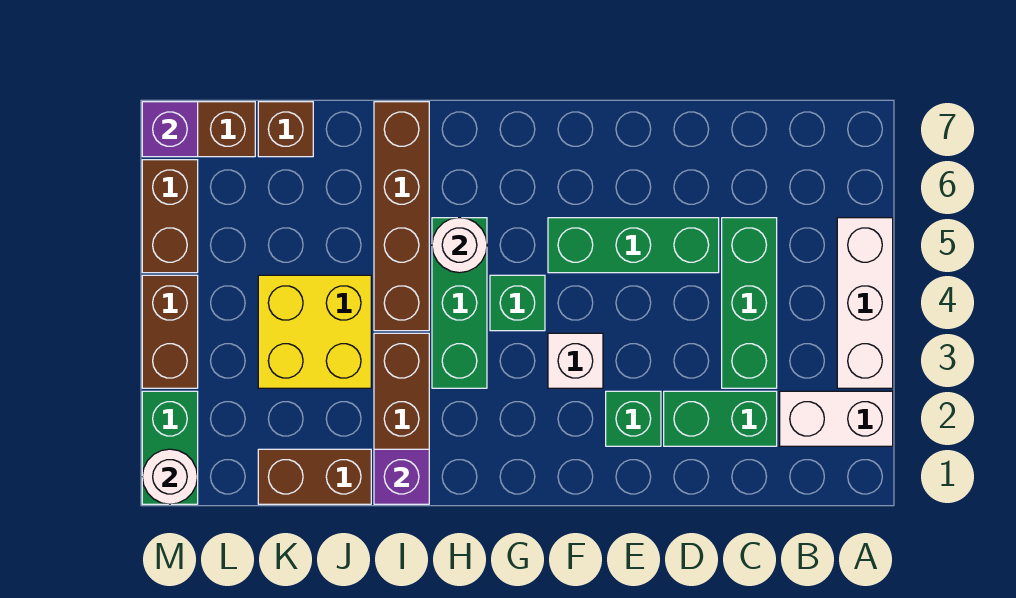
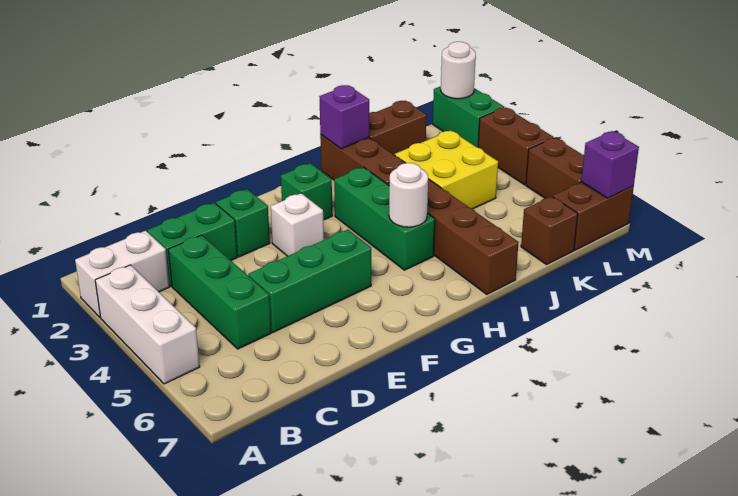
green 1x1 brick [490,275,545,331] -> green 1x1 brick moved to [281,163,332,220]

